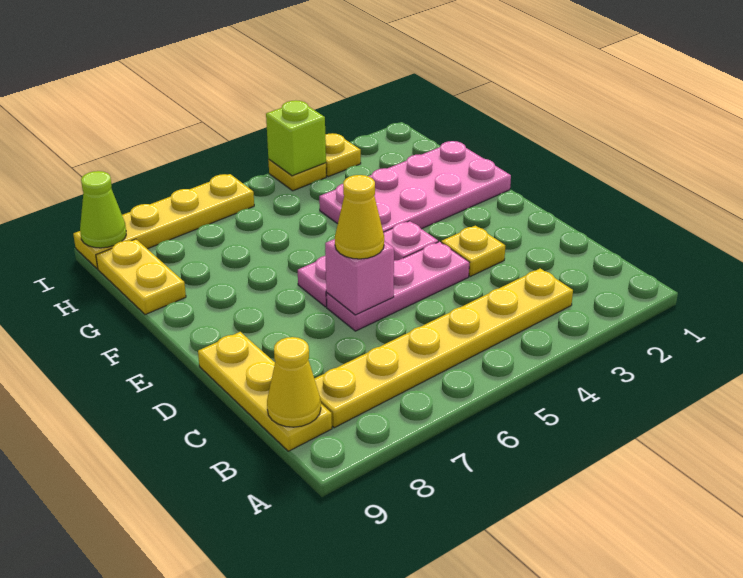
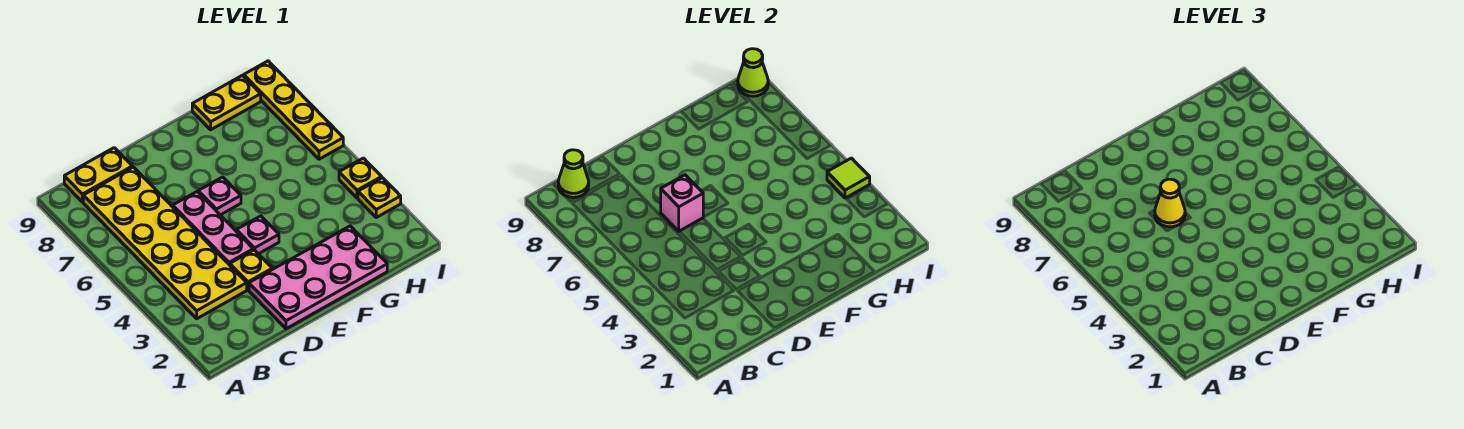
yellow 1x6 plate [314,268,573,428] -> yellow 2x6 plate [83,167,247,319]
yellow 1x3 plate [198,332,332,451] -> yellow 1x2 plate [64,148,132,202]
yellow 1x1 cone [267,337,321,427] -> lime 1x1 cone [558,150,589,197]
pink 2x4 plate [319,141,511,232] -> pink 2x4 plate turned to [249,226,387,329]
lime 1x1 brick [266,100,326,176] -> lime 1x1 tile [827,158,870,198]

